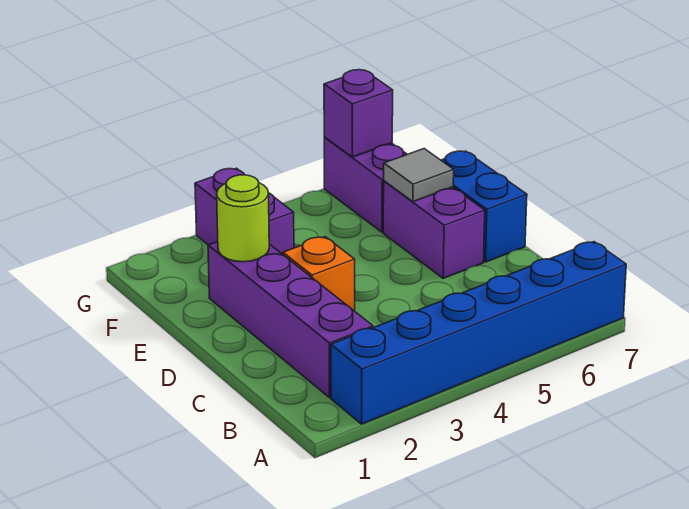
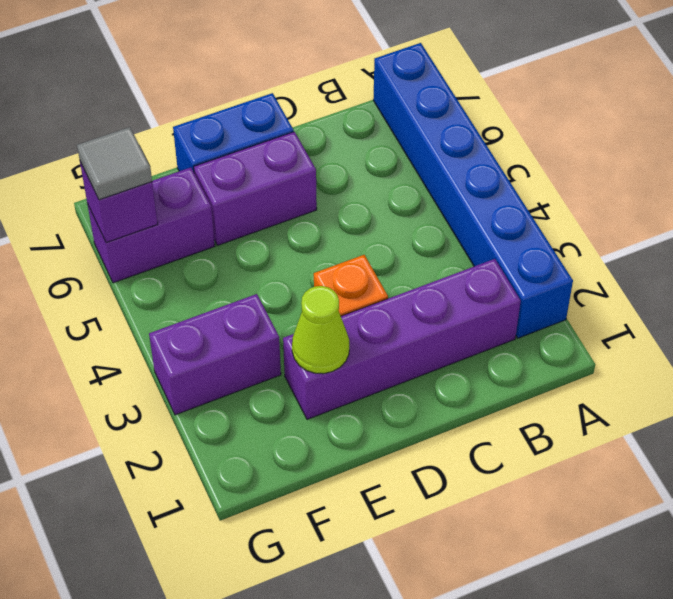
lime 1x1 round brick [217,175,269,262] -> lime 1x1 cone [292,286,349,374]
grey 1x1 tile [384,149,454,202] -> grey 1x1 tile moved to [77,127,152,200]

